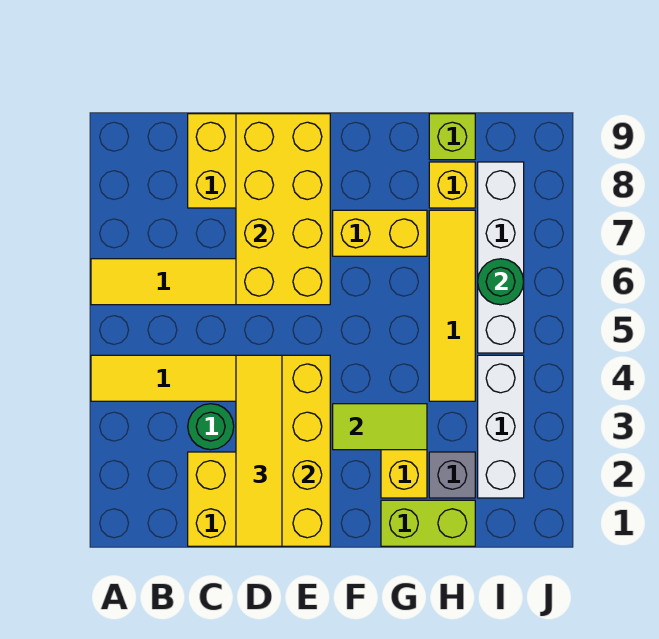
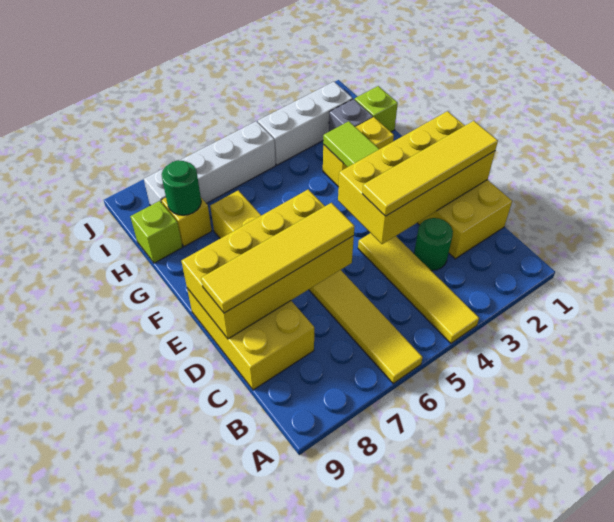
lime 1x2 brick [381,500,475,546] -> lime 1x1 brick [355,86,398,132]
yellow 1x4 tile [429,210,475,401] -> yellow 1x4 tile moved to [201,203,355,313]
green 1x1 round brick [478,259,524,305] -> green 1x1 round brick moved to [162,160,201,215]

